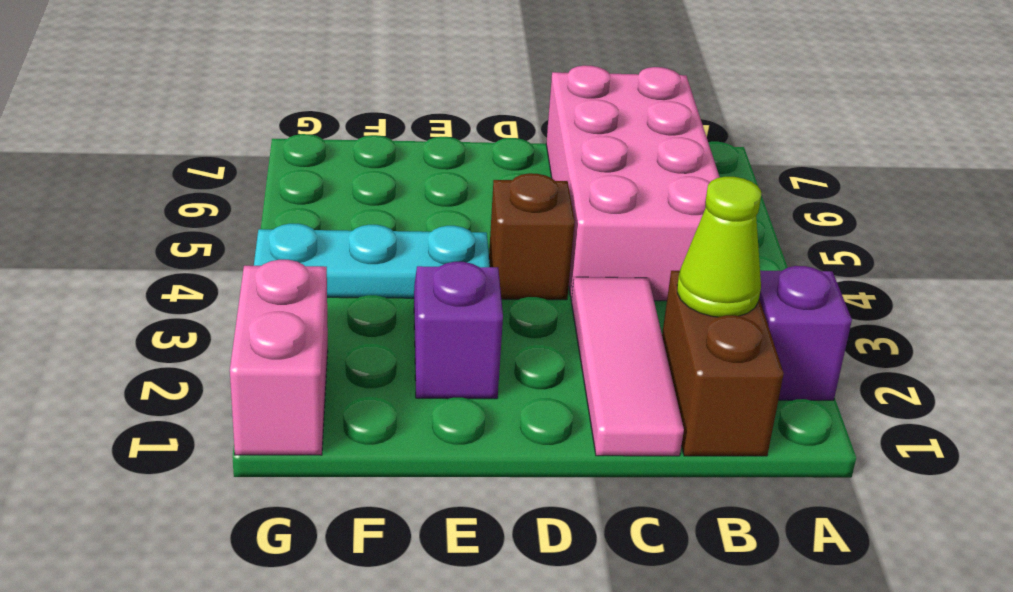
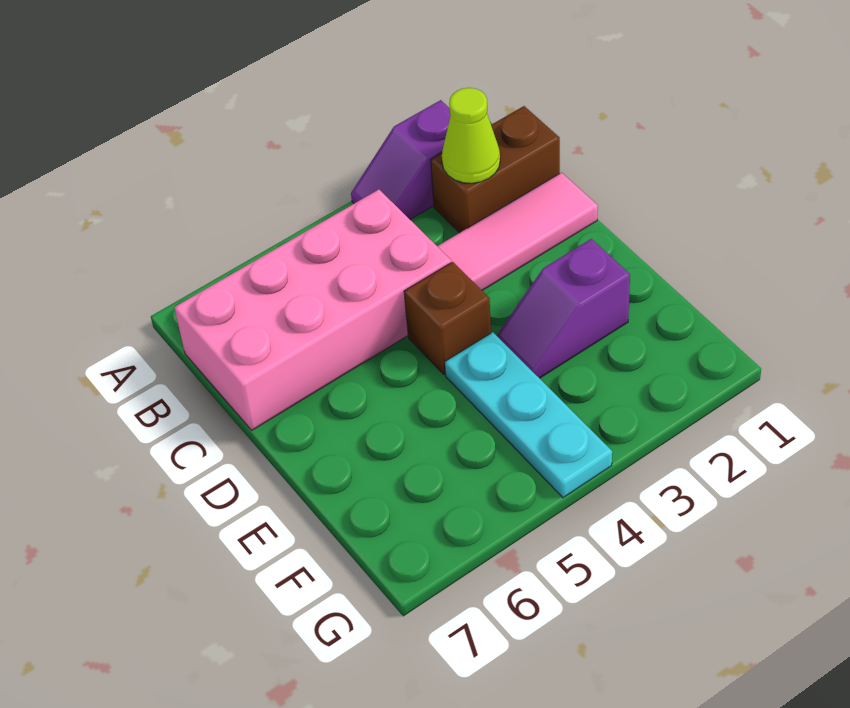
pink 1x2 brick [230,260,328,455] -> none

